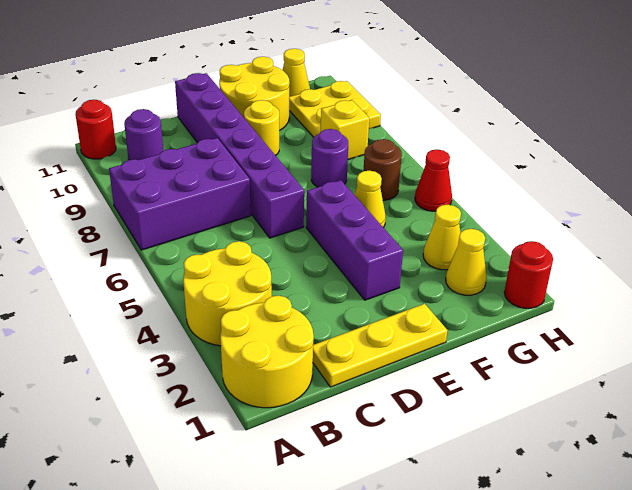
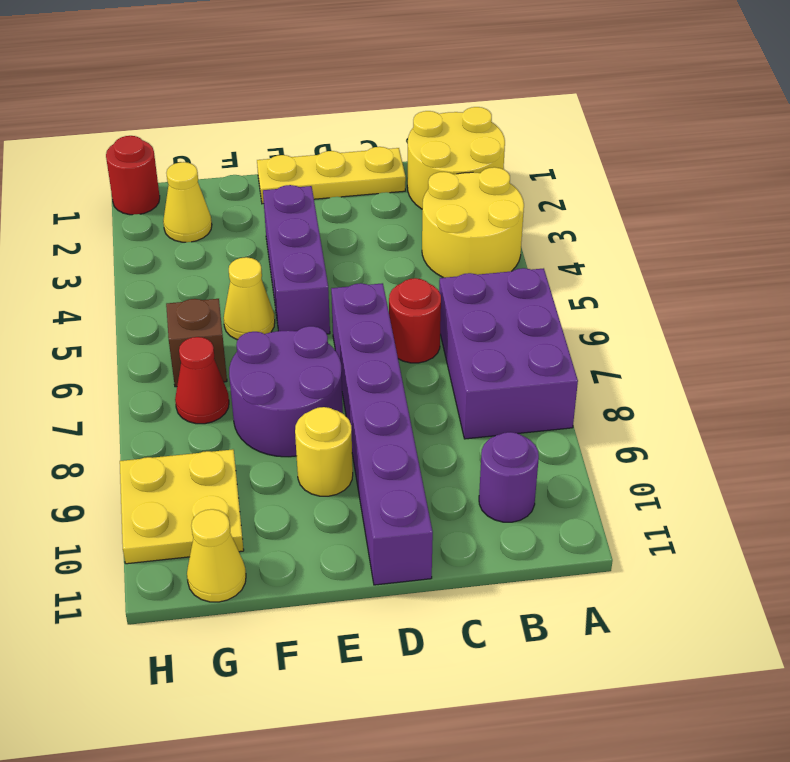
purple 2x3 brick [109,138,251,250] -> purple 2x3 brick turned to [439,268,578,439]
red 1x1 round brick [75,100,116,159] -> red 1x1 round brick moved to [389,278,441,363]
yellow 2x2 round brick [219,57,290,131] -> none
purple 1x1 round brick [311,129,348,187] -> purple 2x2 round brick [229,326,343,457]
yellow 1x1 cone [423,205,461,270] -> none
brown 1x1 round brick [363,139,402,200] -> brown 1x1 brick [166,299,227,387]
yellow 1x1 brick [321,100,369,160] -> none
red 1x1 cone [415,149,452,211] -> red 1x1 cone moved to [175,337,229,424]

